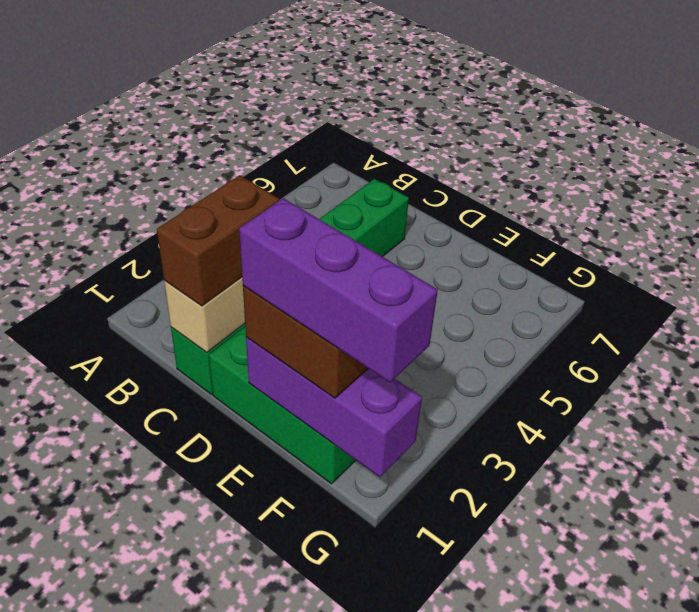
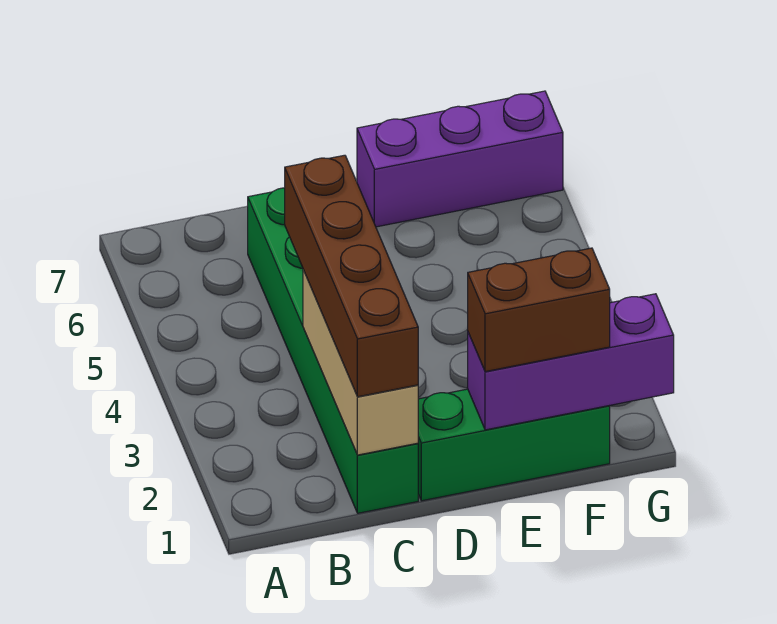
brown 1x2 brick [157,175,279,306] -> brown 1x4 brick [285,155,418,397]
purple 1x3 brick [239,198,438,382] -> purple 1x3 brick moved to [357,91,563,227]

